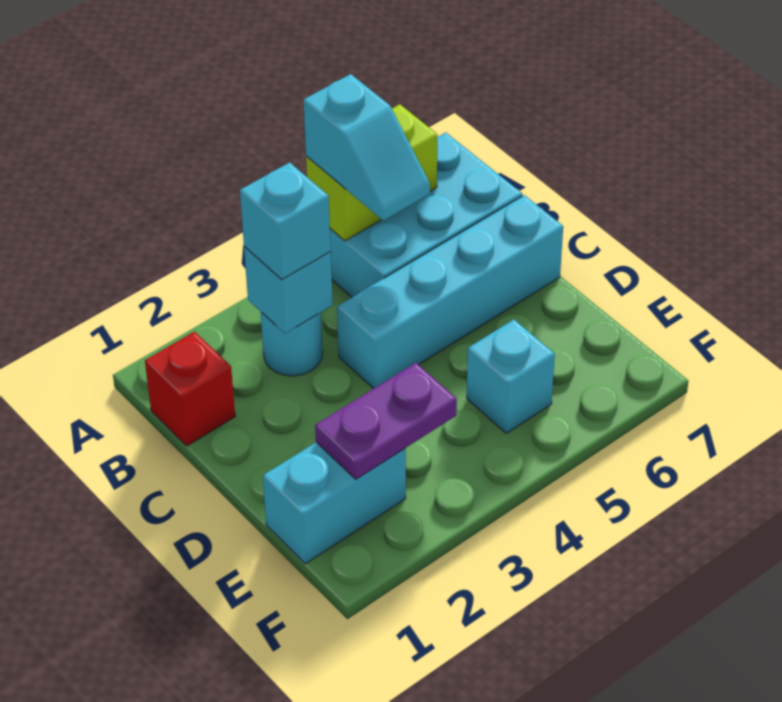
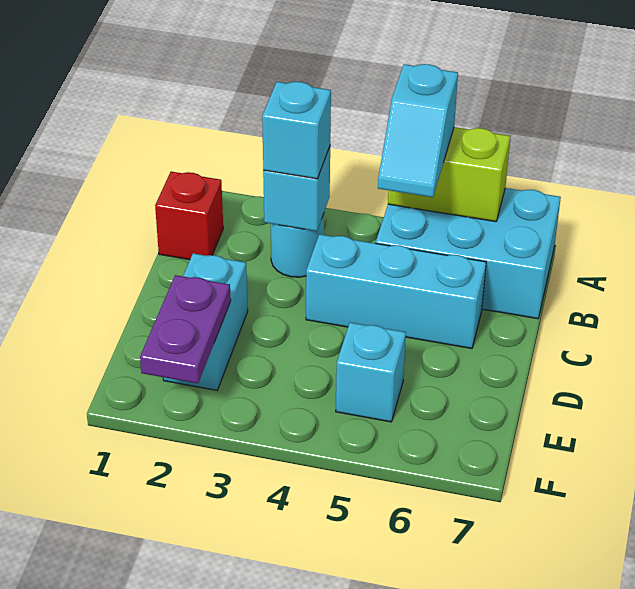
cyan 1x4 brick [337,195,563,389] -> cyan 1x3 brick [306,234,486,349]
cyan 1x2 brick [263,442,406,564] -> cyan 1x2 brick turned to [163,253,248,390]
purple 1x2 plate [315,363,457,479] -> purple 1x2 plate turned to [140,275,231,383]

